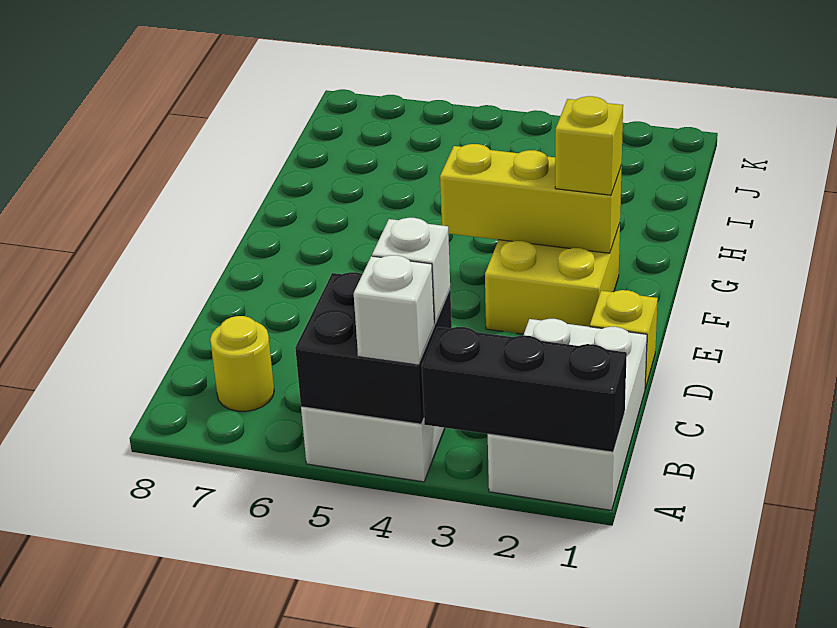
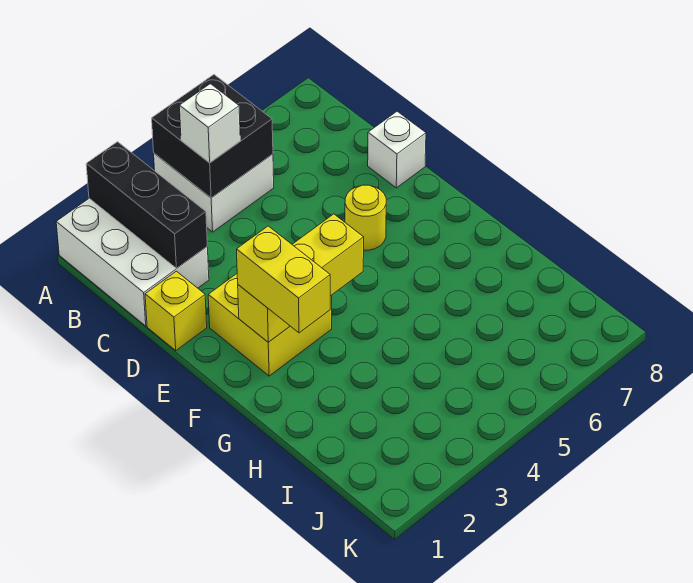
black 1x3 brick [422,327,627,452] -> black 1x3 brick turned to [86,142,207,268]
white 1x1 brick [354,255,434,364] -> white 1x1 brick moved to [368,111,426,188]
yellow 1x1 round brick [210,316,274,411] -> yellow 1x1 round brick moved to [345,185,386,250]
yellow 1x1 brick [555,96,623,195] -> yellow 1x2 brick [237,226,330,333]

